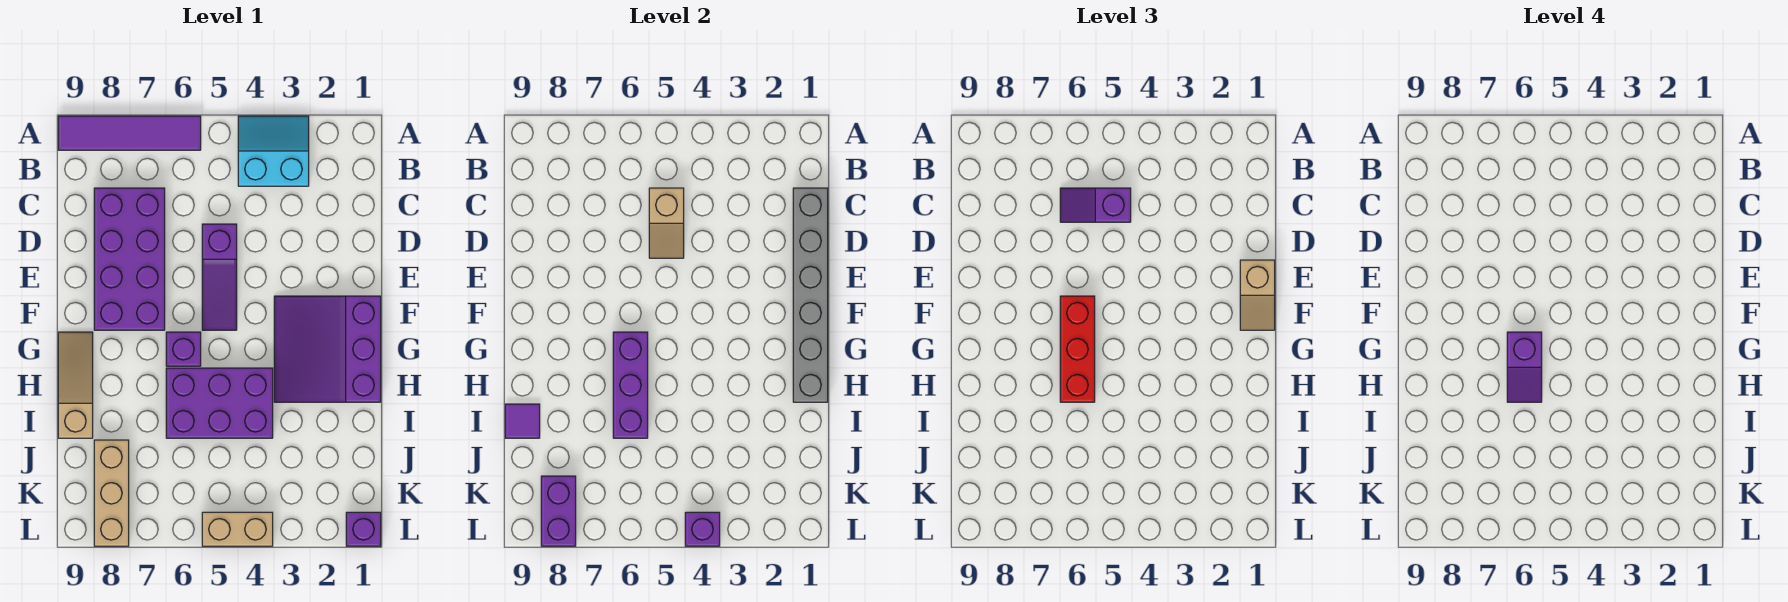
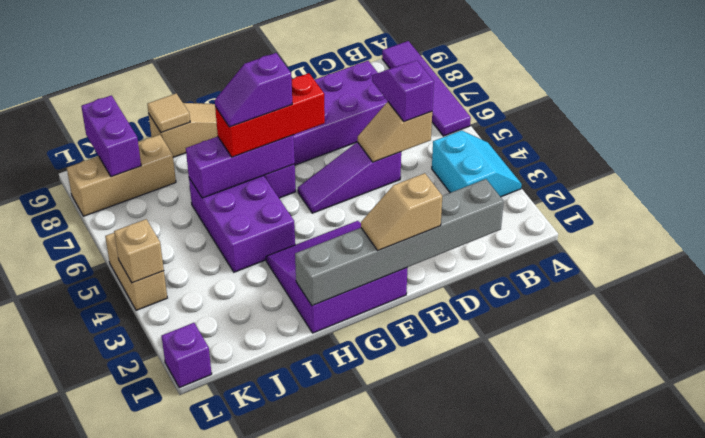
purple 1x1 tile [505,404,540,438] -> tan 1x1 tile [147,93,190,133]
purple 1x2 brick [541,476,576,546] -> purple 1x2 brick turned to [81,95,141,177]
purple 1x1 brick [685,512,720,546] -> tan 1x1 brick [114,219,164,283]

